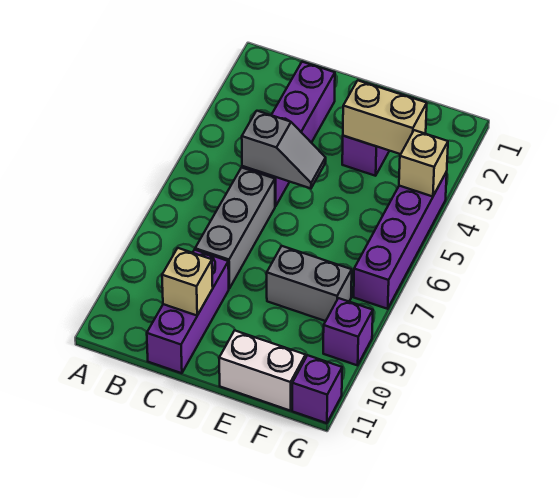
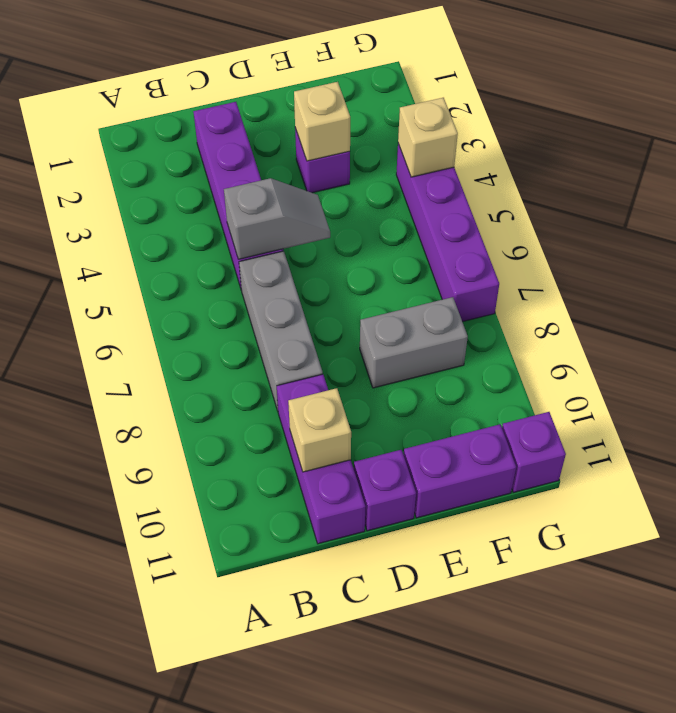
tan 1x2 brick [343,80,427,154] -> tan 1x1 brick [294,82,350,161]
white 1x2 brick [219,331,306,411] -> purple 1x2 brick [404,424,516,518]
purple 1x1 brick [323,298,373,365] -> purple 1x1 brick moved to [354,450,416,531]

